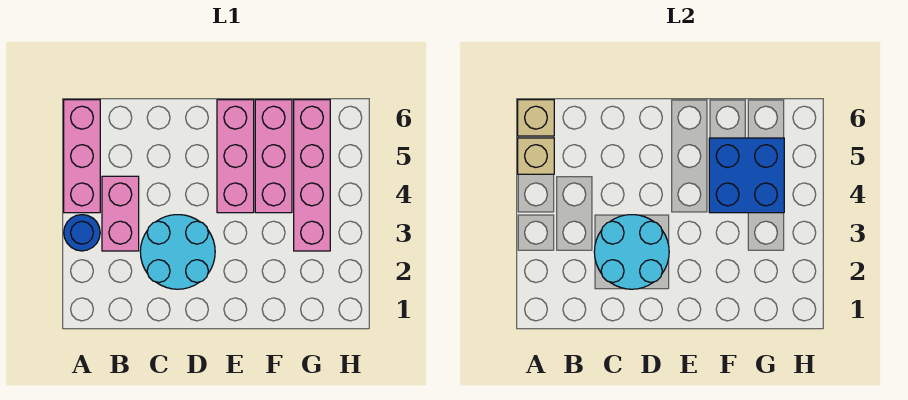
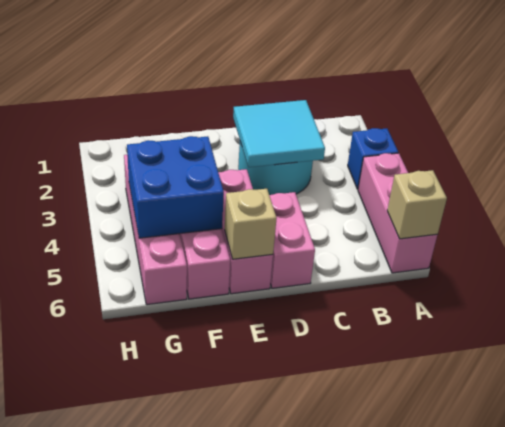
blue 1x1 round brick [64,215,100,251] -> blue 1x1 brick [348,128,398,189]
tan 1x1 brick [518,138,554,174] -> tan 1x1 brick moved to [225,189,277,259]
pink 1x2 brick [102,176,139,251] -> pink 1x2 brick moved to [269,192,315,288]
cyan 2x2 round brick [594,215,669,289] -> cyan 2x2 tile [233,100,325,167]

